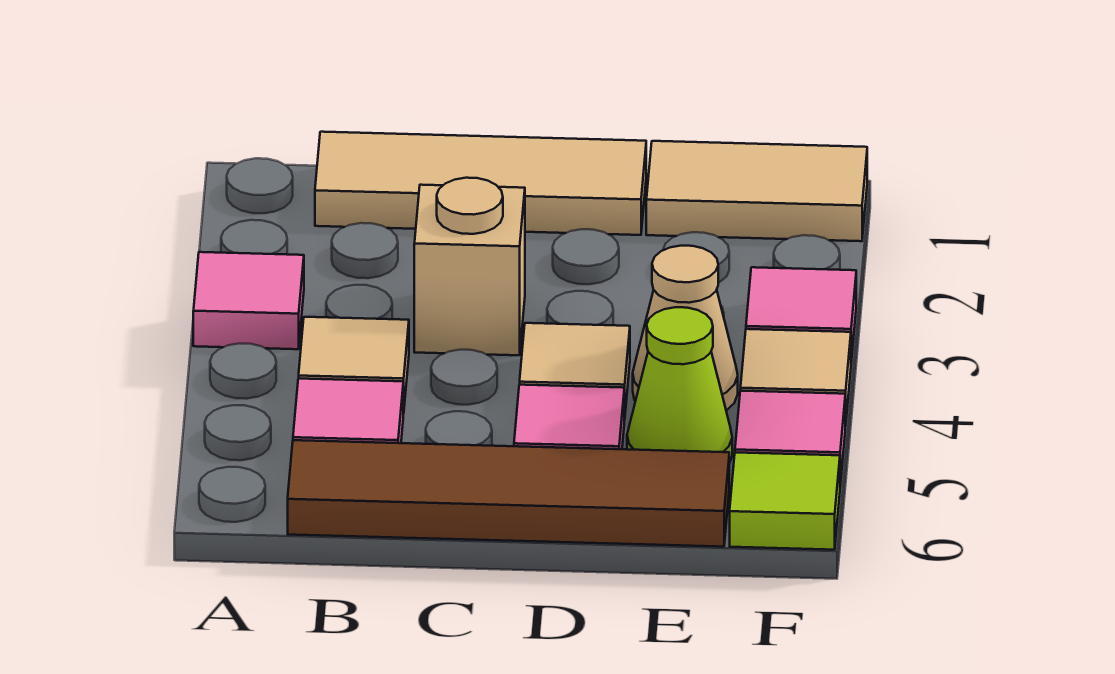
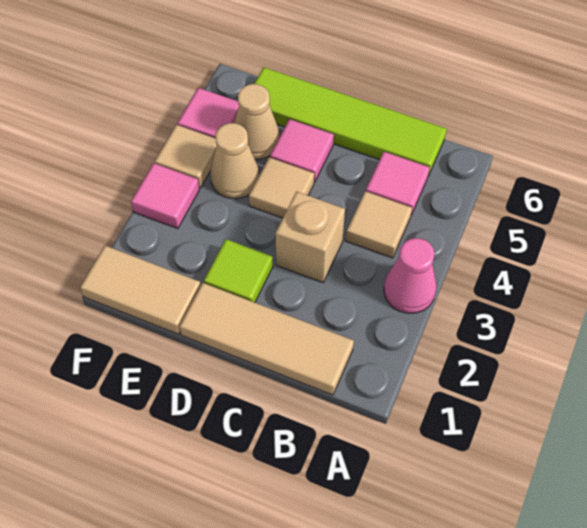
pink 1x1 tile [193,252,304,349] -> pink 1x1 cone [384,238,437,313]
brown 1x4 tile [288,440,729,547] -> lime 1x4 tile [254,67,446,176]
lime 1x1 cone [627,307,732,463] -> tan 1x1 cone [234,84,279,159]
lime 1x1 tile [730,453,840,550] -> lime 1x1 tile moved to [204,239,273,302]

